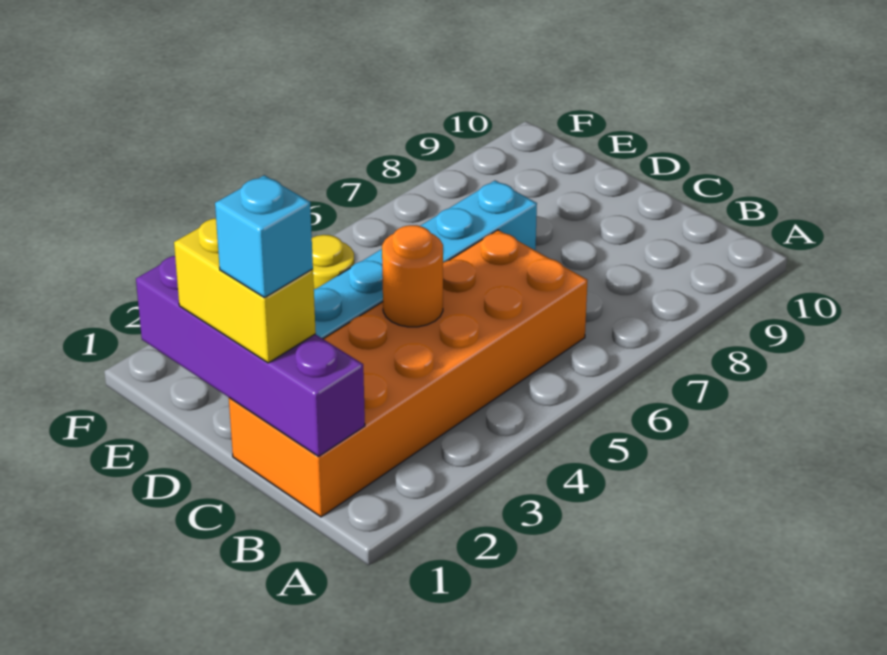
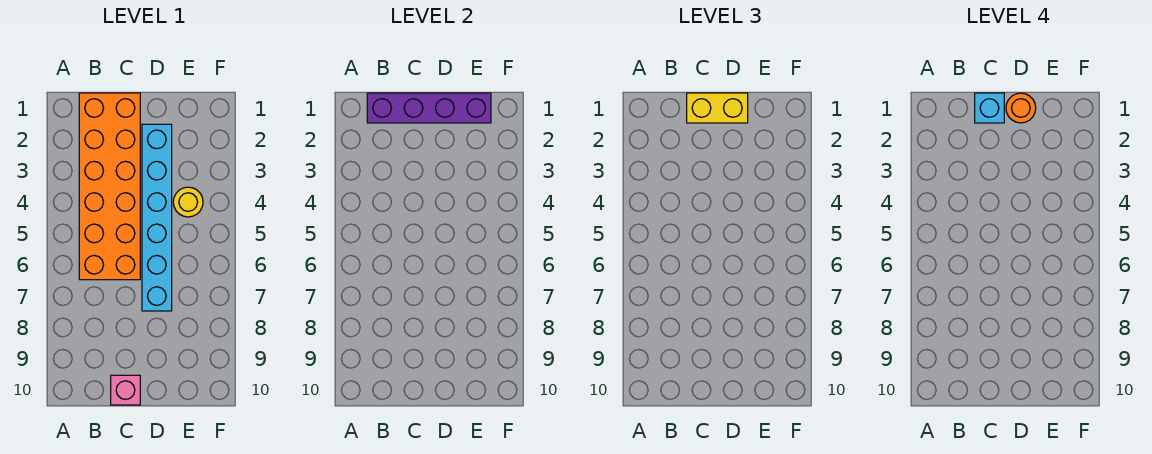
orange 1x1 round brick [382,225,443,327] -> orange 1x1 round brick moved to [1006,93,1036,123]
none -> pink 1x1 brick [111,375,140,405]

